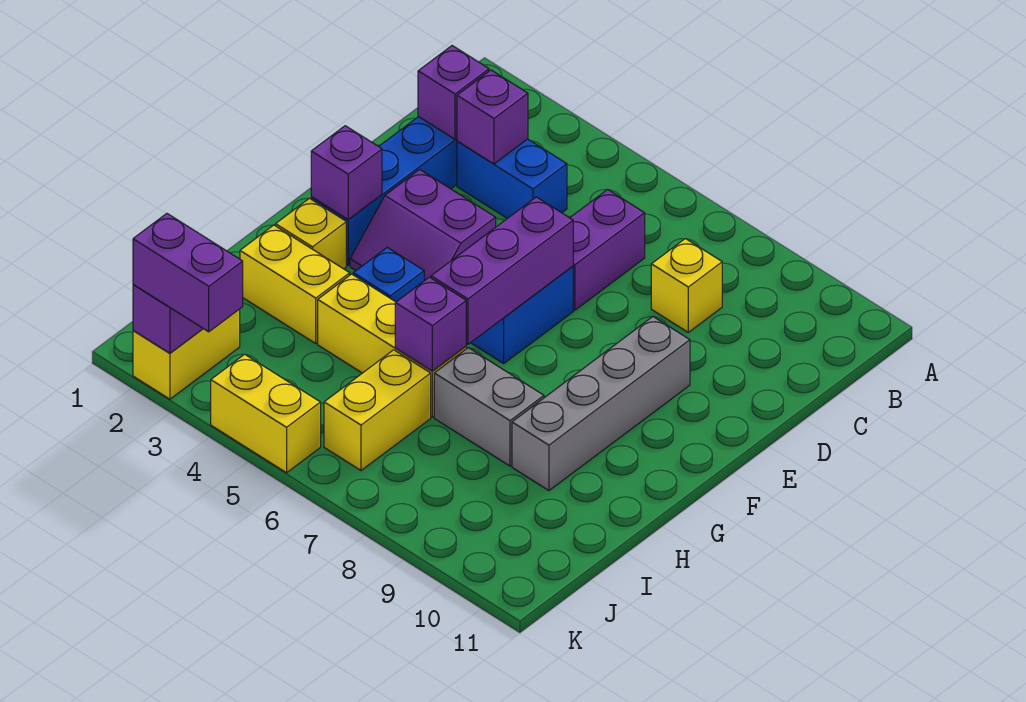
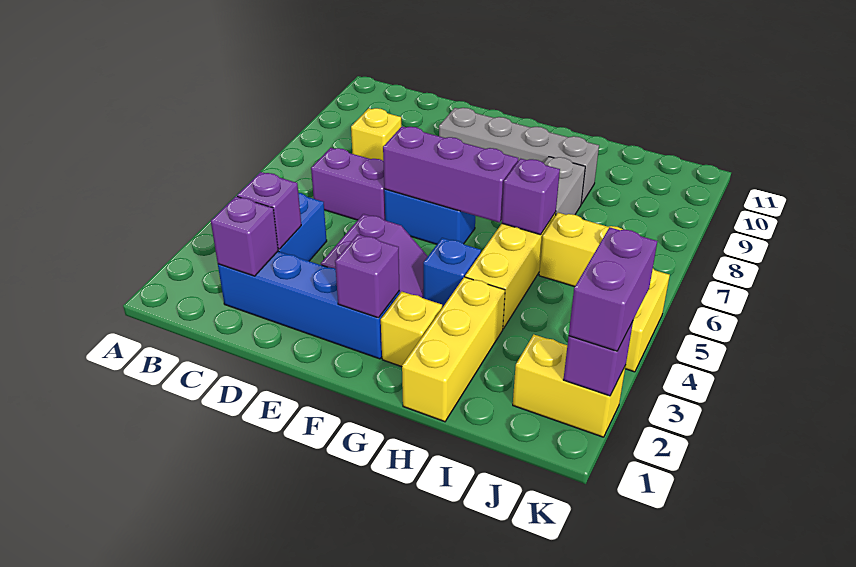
yellow 1x2 brick [240,225,350,343] -> yellow 1x3 brick [402,277,505,422]

